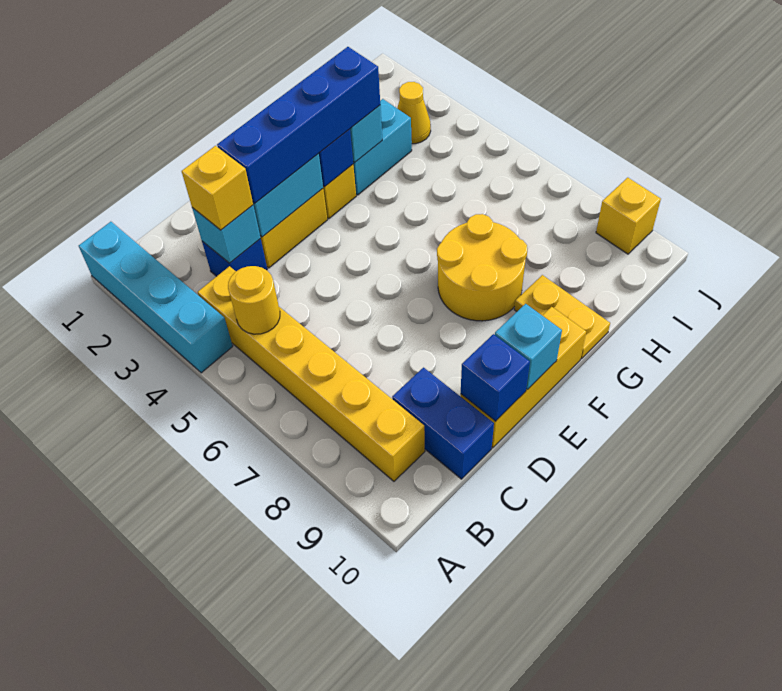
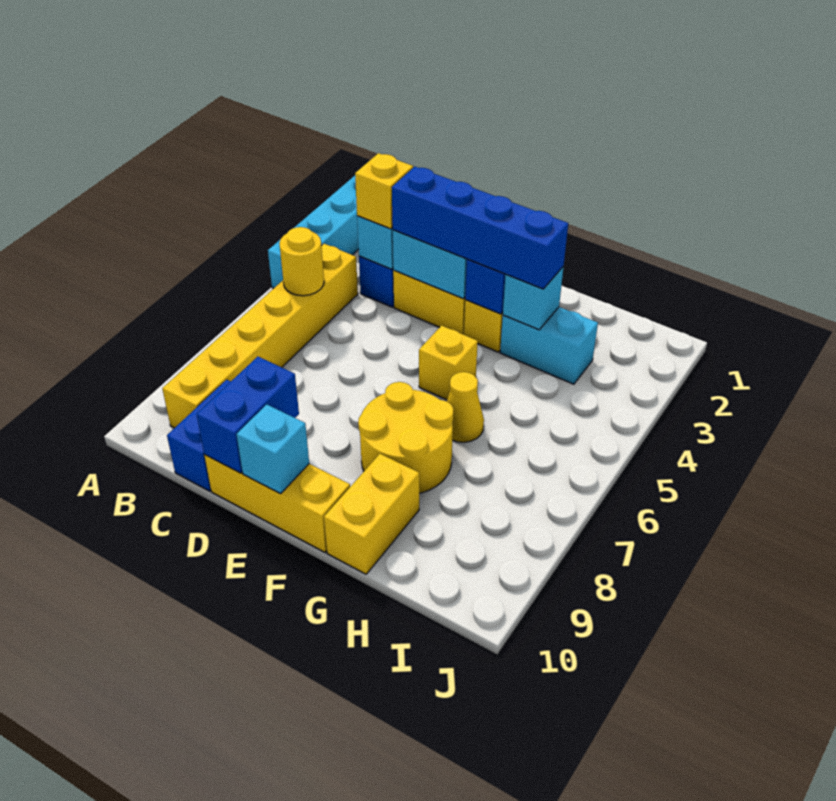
blue 1x1 brick [461,334,530,421] -> blue 1x2 brick [197,357,299,473]
yellow 1x2 plate [514,275,610,359] -> yellow 1x2 brick [324,454,419,574]
yellow 1x1 cone [397,82,431,144] -> yellow 1x1 cone moved to [447,372,484,442]
yellow 1x1 brick [596,178,661,254] -> yellow 1x1 brick moved to [419,326,478,400]

